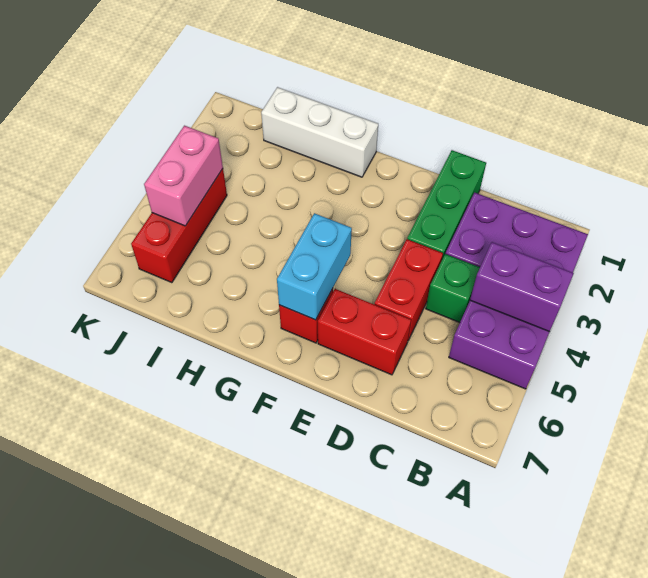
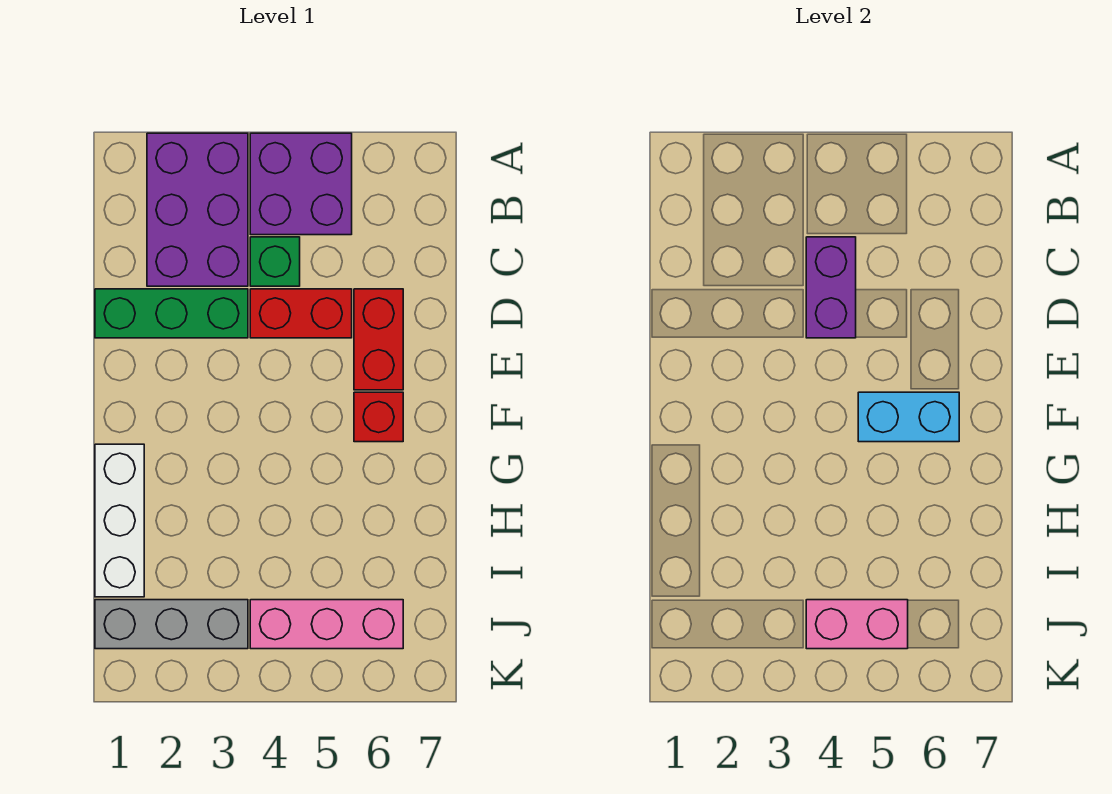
purple 1x2 brick [470,242,574,332] -> purple 1x2 brick moved to [806,237,856,338]
none -> grey 1x3 brick [95,600,248,649]
red 1x3 brick [131,169,227,283] -> pink 1x3 brick [250,600,403,649]

